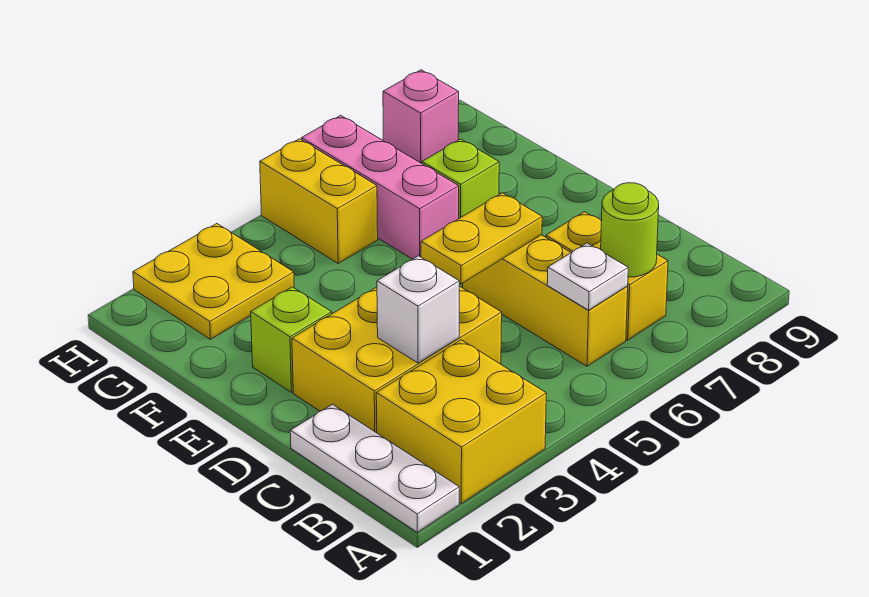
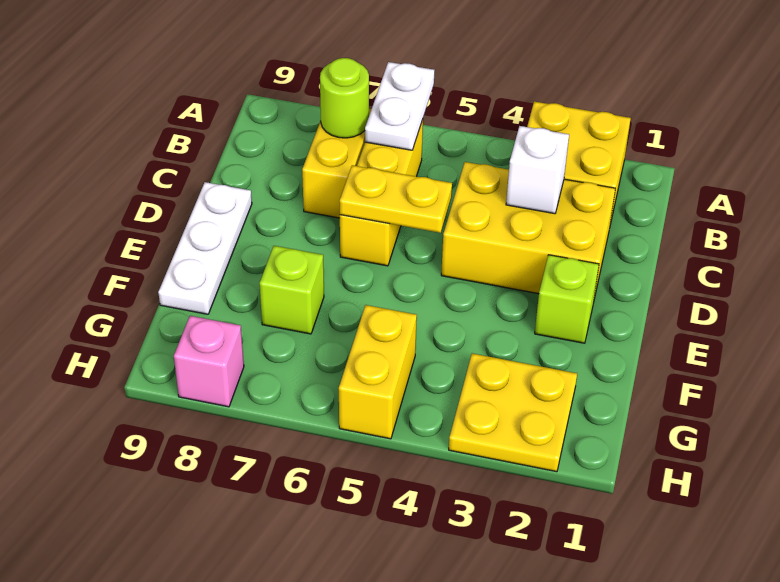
white 1x3 plate [290,404,459,532] -> white 1x3 plate moved to [158,182,252,314]
white 1x1 plate [547,243,628,310] -> white 1x2 plate [365,62,434,150]
pink 1x3 brick [302,116,459,259] -> none

